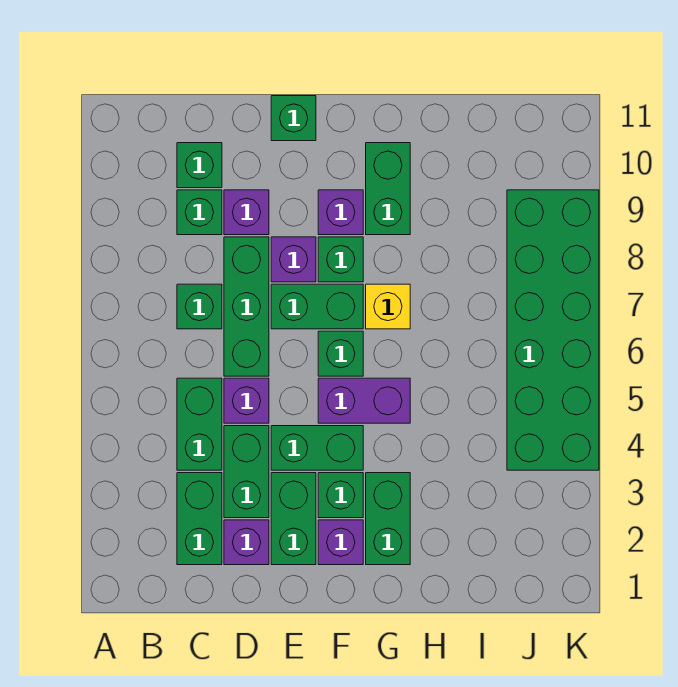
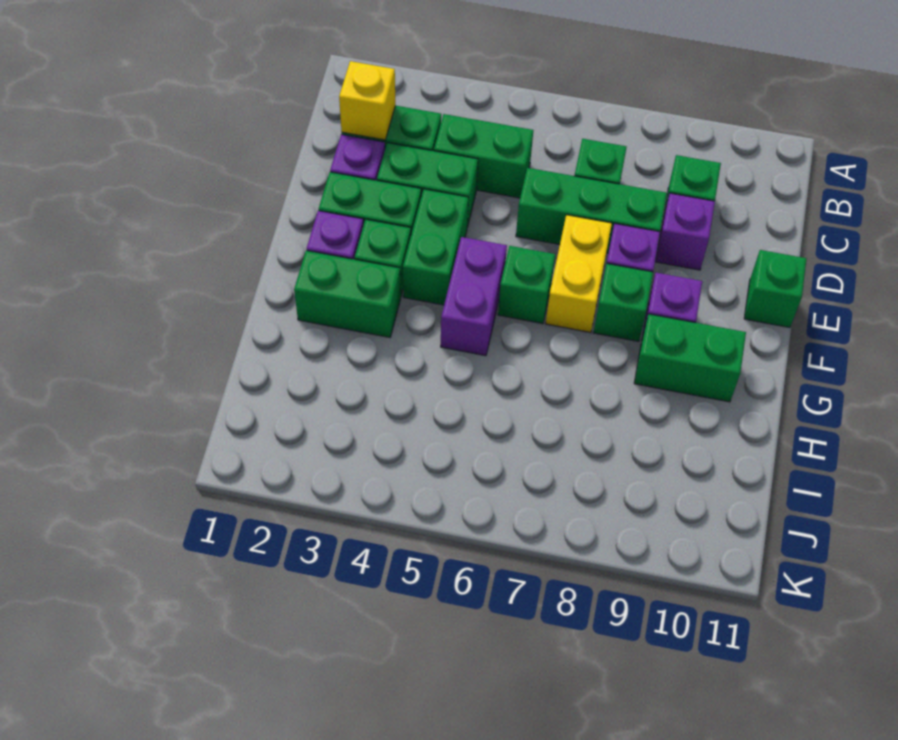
green 1x1 brick [177,143,222,188] -> none
purple 1x1 brick [224,378,269,423] -> none
green 1x2 brick [271,284,363,329] -> yellow 1x2 brick [546,215,612,333]
yellow 1x1 brick [366,284,410,329] -> yellow 1x1 brick moved to [339,61,395,140]
green 2x6 brick [507,190,599,470] -> none

